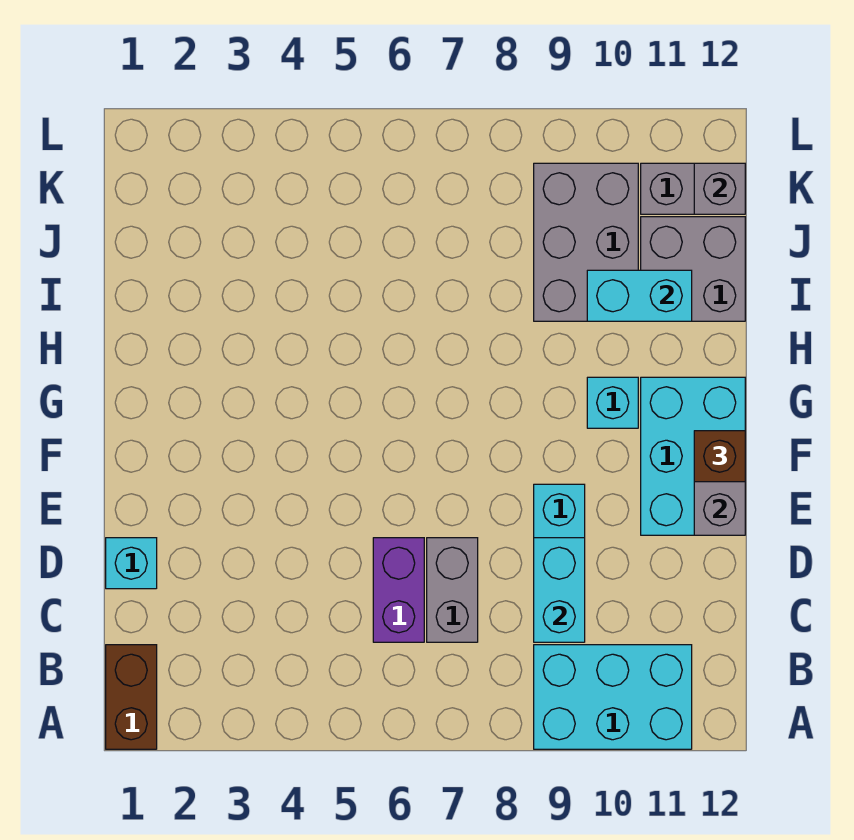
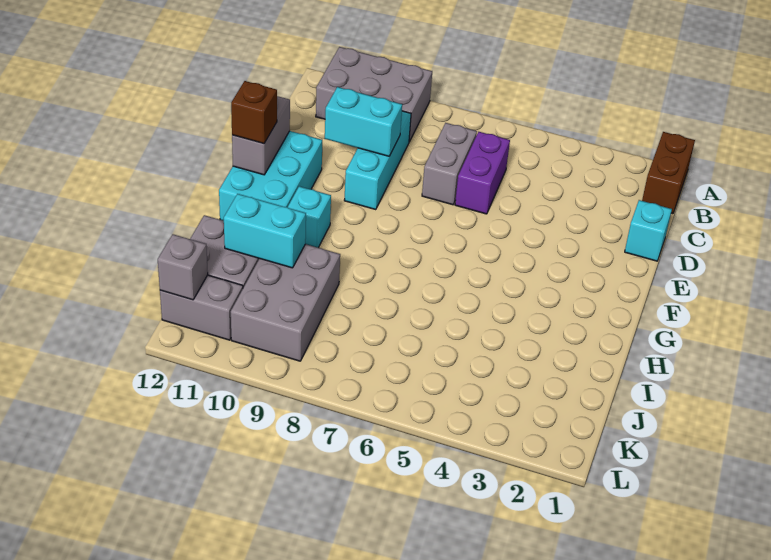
cyan 2x3 brick [534,645,692,749] -> grey 2x3 brick [316,47,432,142]
cyan 1x2 brick [534,538,585,642] -> cyan 1x2 brick turned to [325,87,402,156]

